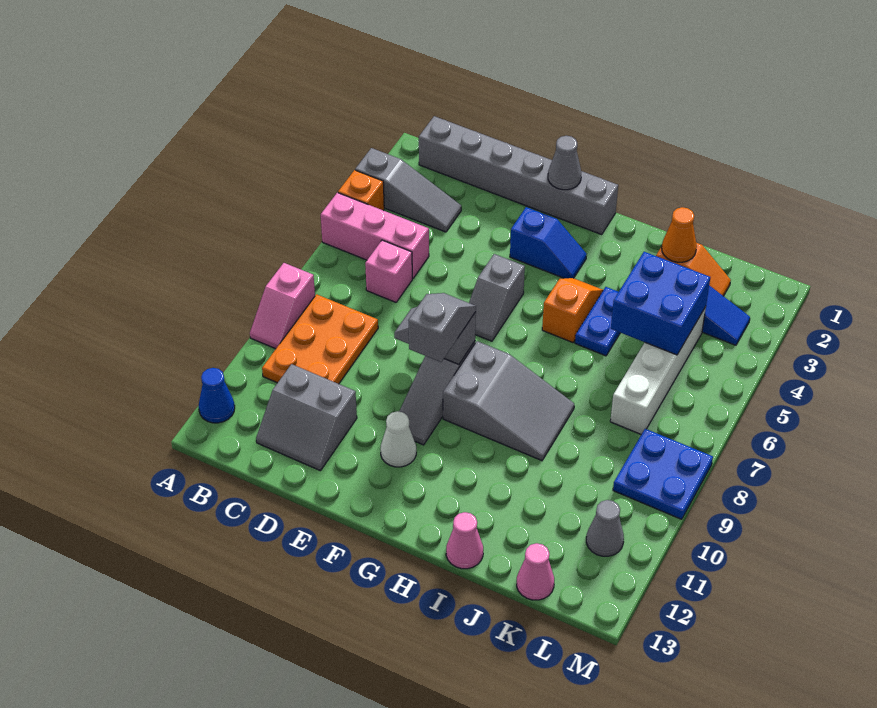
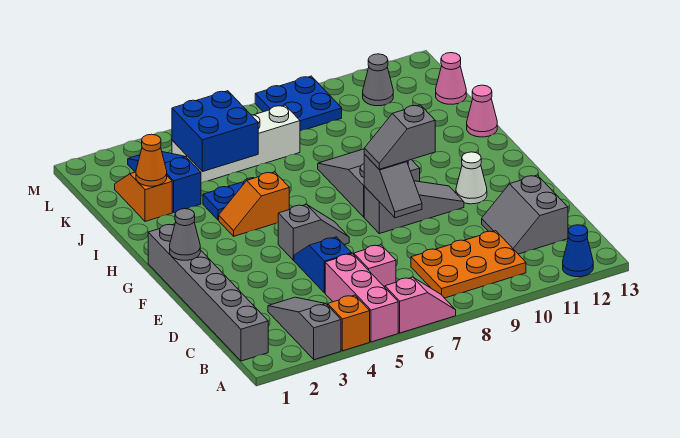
pink 1x2 slope [250,263,315,349] -> pink 1x2 slope moved to [385,277,456,333]
grey 2x2 slope [256,364,357,471] -> grey 2x2 slope turned to [482,175,568,254]
blue 1x2 slope [510,207,587,278] -> blue 1x2 slope moved to [294,237,352,293]

